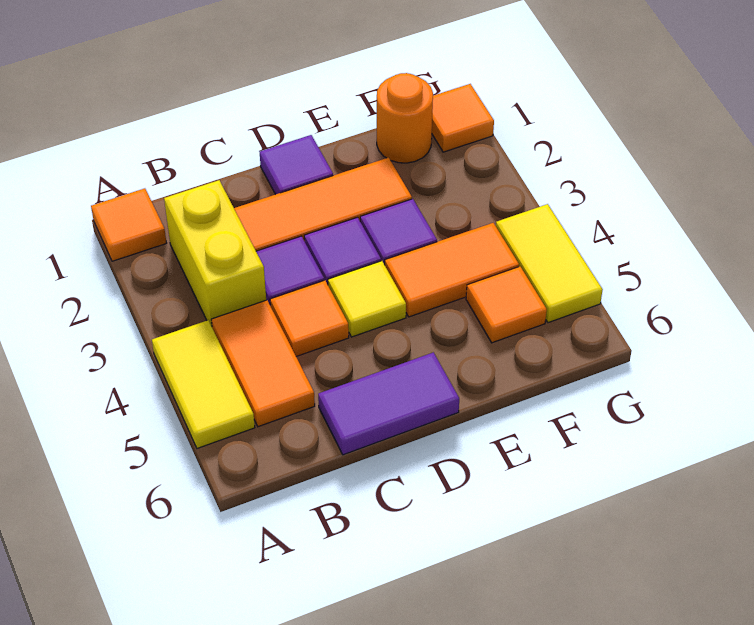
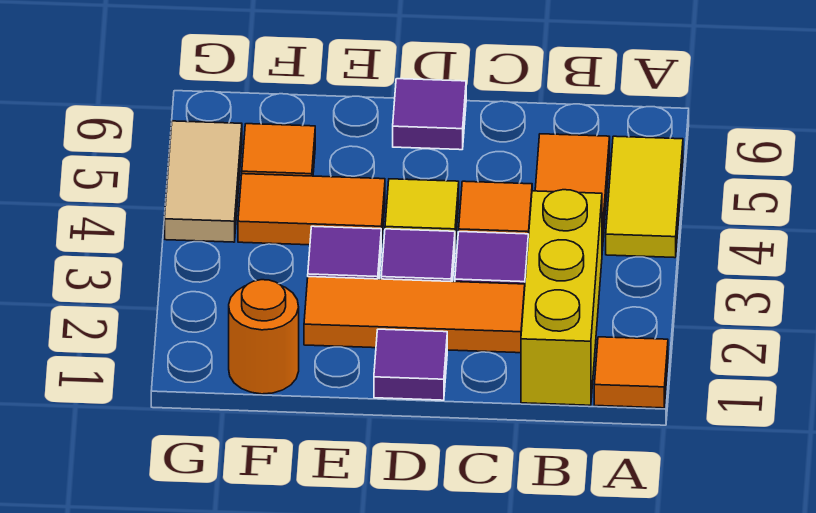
yellow 1x2 brick [164,180,266,326] -> yellow 1x3 brick [521,190,602,405]
purple 1x2 tile [318,352,459,455] -> purple 1x1 tile [393,79,466,150]
orange 1x1 tile [432,84,494,152] -> none
yellow 1x2 tile [496,204,603,323] -> tan 1x2 tile [165,121,242,242]

